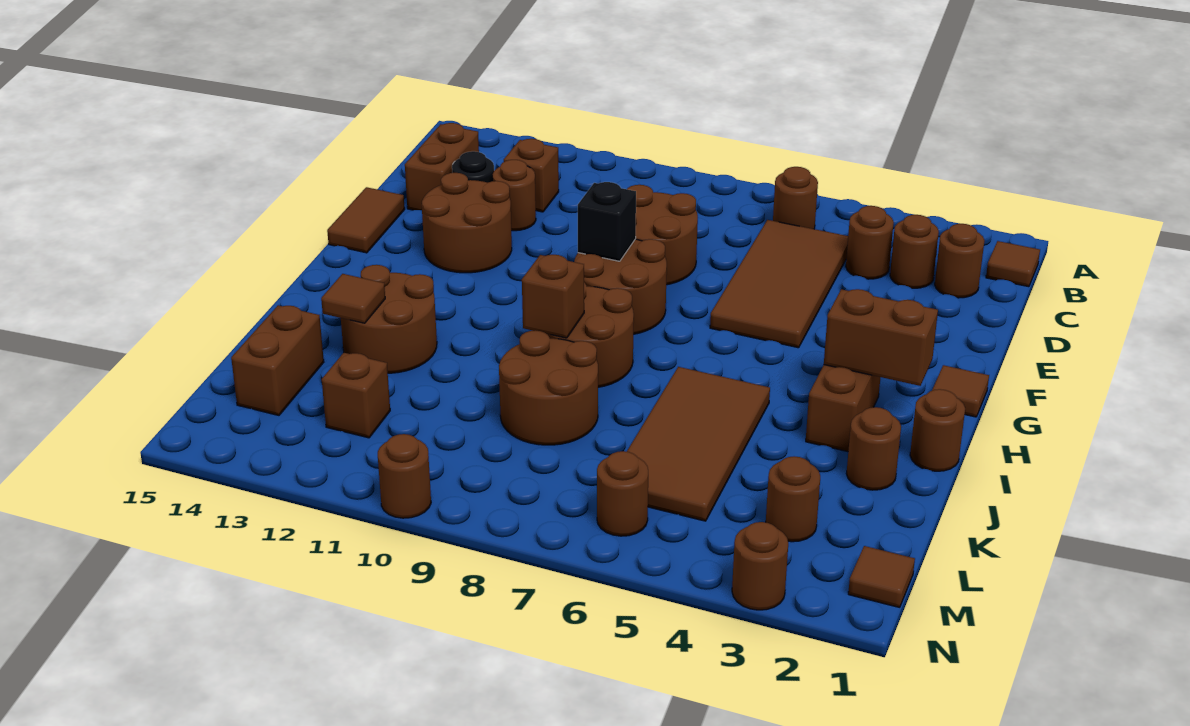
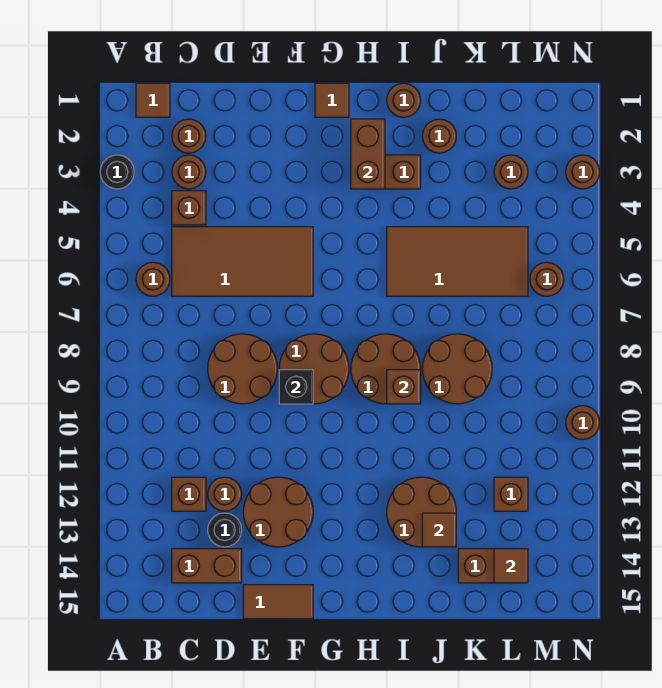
none -> black 1x1 round brick [100,155,134,189]
brown 1x1 round brick [846,206,894,279] -> brown 1x1 brick [172,191,206,225]
brown 1x1 tile [848,546,915,607] -> brown 1x1 tile moved to [494,549,528,583]

